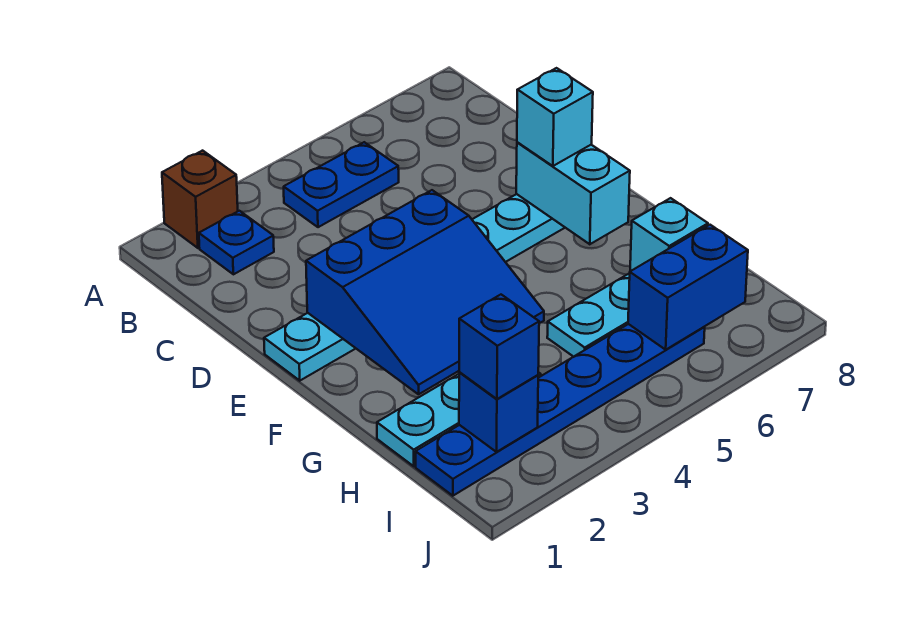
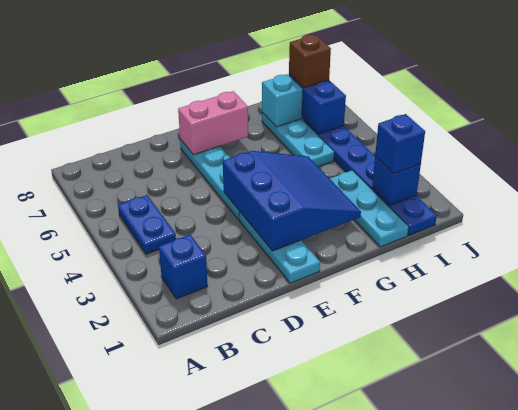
brown 1x1 brick [162,151,238,248] -> brown 1x1 brick moved to [289,34,331,88]
blue 1x1 plate [199,211,274,274] -> blue 1x1 brick [159,235,208,299]
cyan 1x2 brick [516,142,630,244] -> pink 1x2 brick [178,91,248,155]
cyan 1x1 brick [517,68,593,166] -> none

